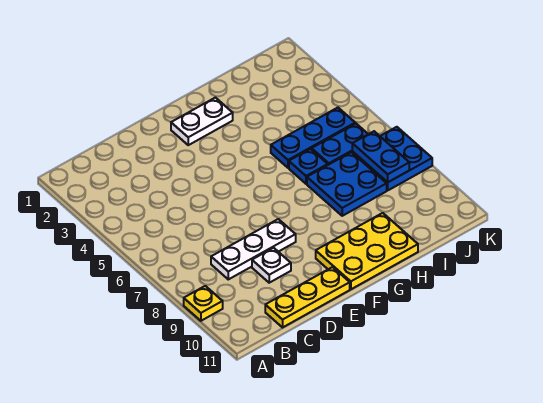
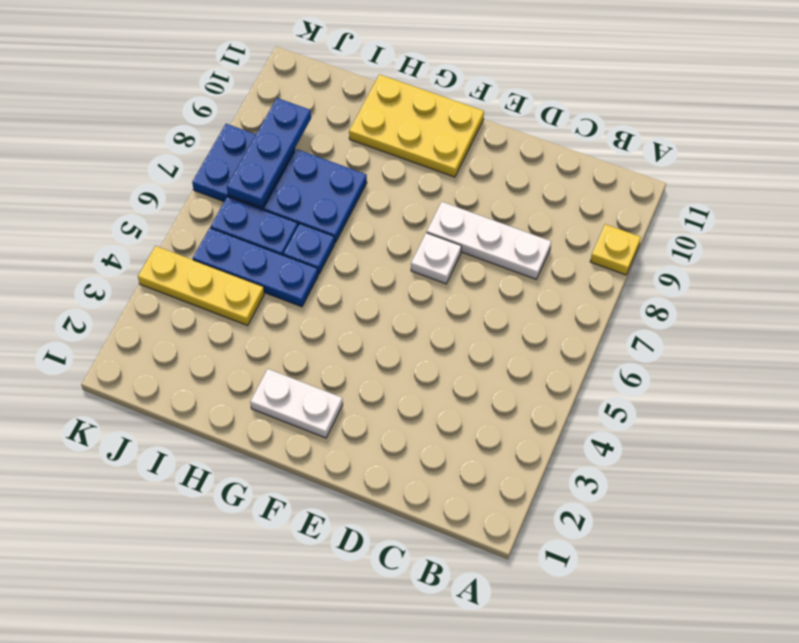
yellow 1x3 plate [265,267,350,327] -> yellow 1x3 plate moved to [138,246,264,326]
white 1x1 plate [252,248,291,283] -> white 1x1 plate moved to [411,233,461,284]
blue 1x2 plate [352,131,409,182] -> blue 1x3 plate [227,98,311,208]

